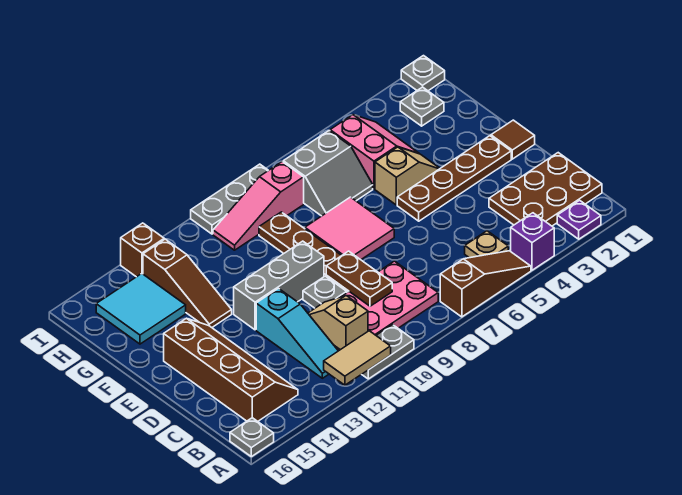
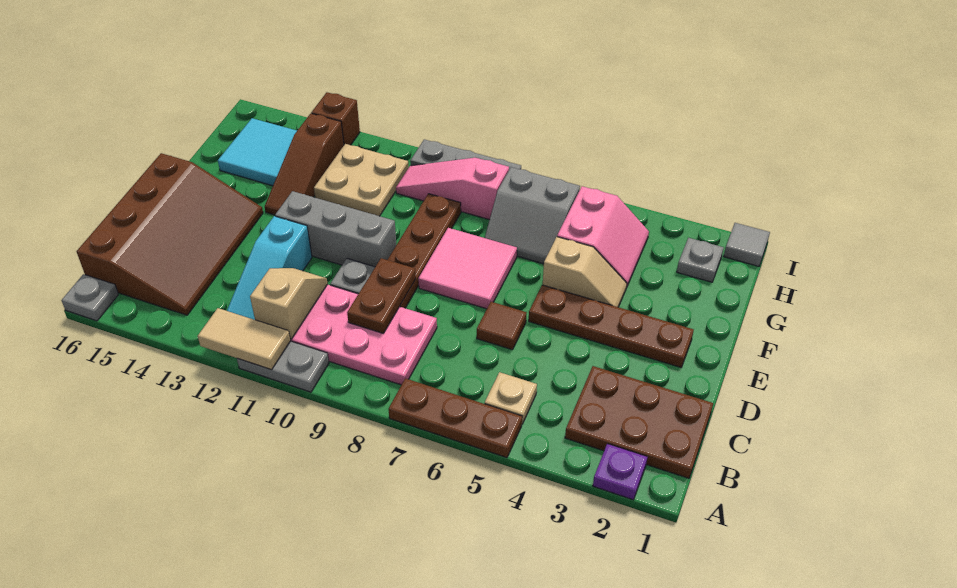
purple 1x1 brick [511,213,554,270] -> none
brown 1x3 slope [440,251,531,317] -> brown 1x3 plate [388,378,522,458]
brown 2x4 slope [164,318,298,421] -> brown 3x4 slope [77,153,263,315]
brown 1x1 tile [491,120,535,159] -> brown 1x1 tile moved to [477,302,526,350]
none -> tan 2x2 plate [314,144,409,216]
grey 1x1 plate [401,56,445,91] -> grey 1x1 tile [724,223,770,266]

